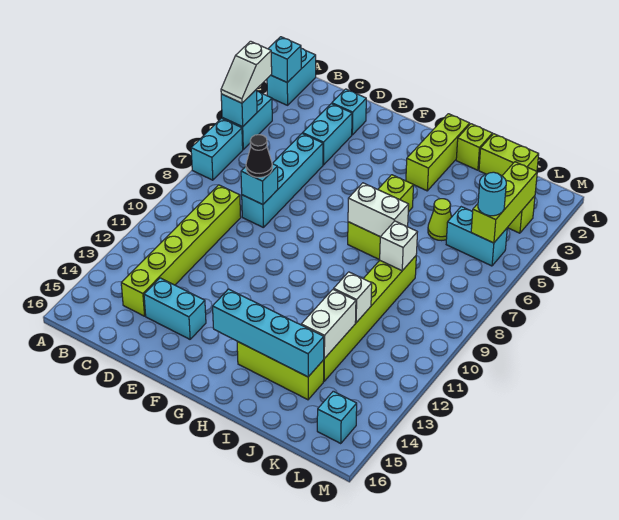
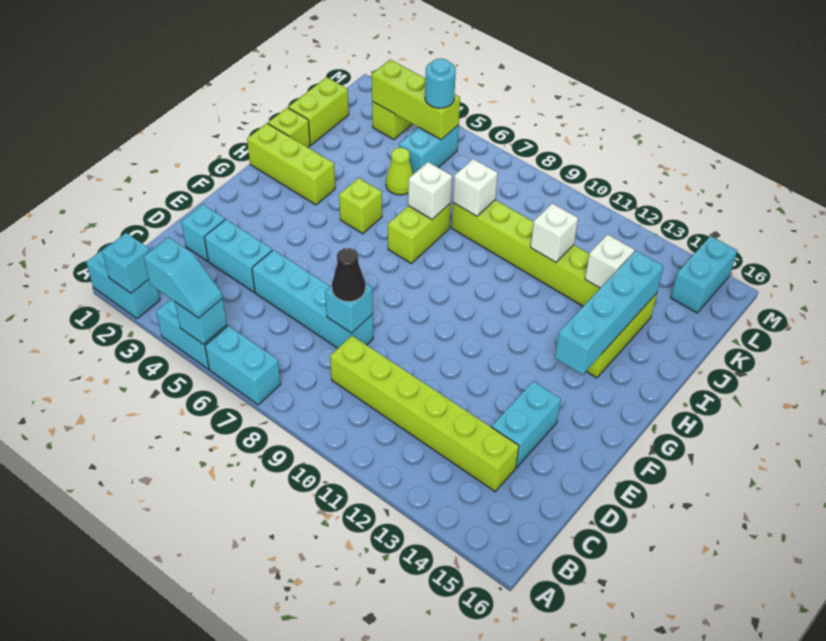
white 1x2 slope [221,41,272,103] -> cyan 1x2 slope [144,237,223,318]
white 1x2 brick [348,183,409,237] -> white 1x1 brick [408,162,452,219]
white 1x2 brick [301,289,356,359] -> white 1x1 brick [585,234,635,288]
cyan 1x1 brick [317,391,357,444] -> cyan 1x2 brick [671,236,737,313]

